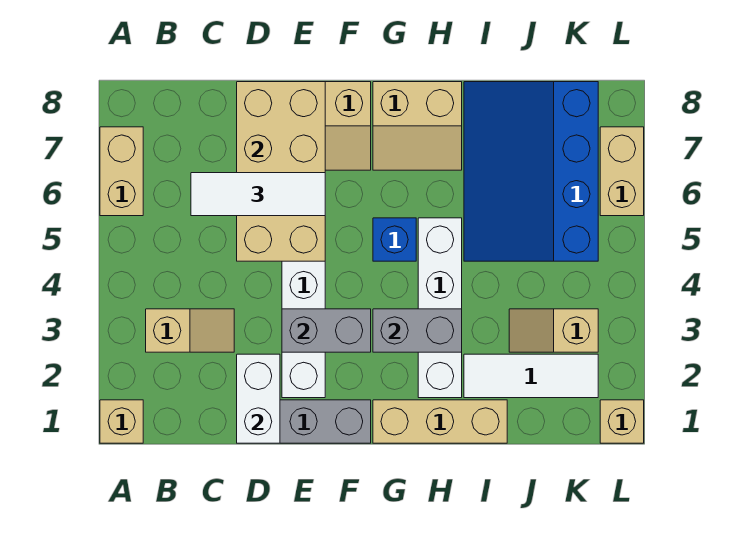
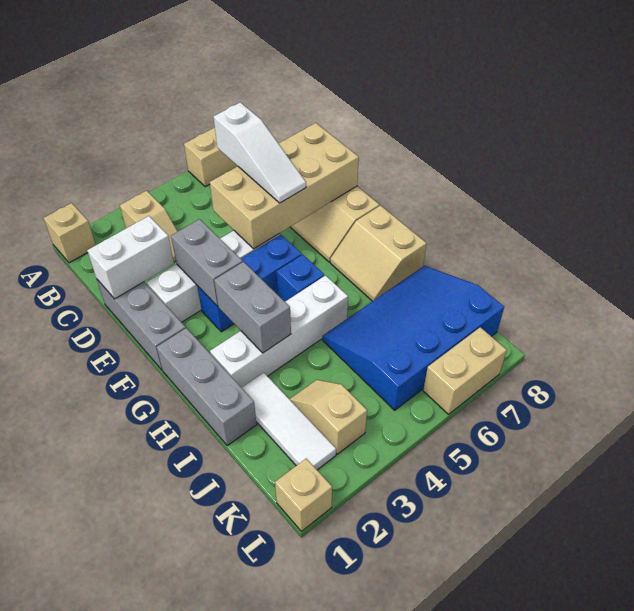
white 1x3 tile [191,173,325,216] -> white 1x3 slope [214,102,306,203]
none -> blue 1x3 brick [197,235,302,332]
tan 1x3 brick [373,400,507,443] -> grey 1x3 brick [157,328,257,446]

